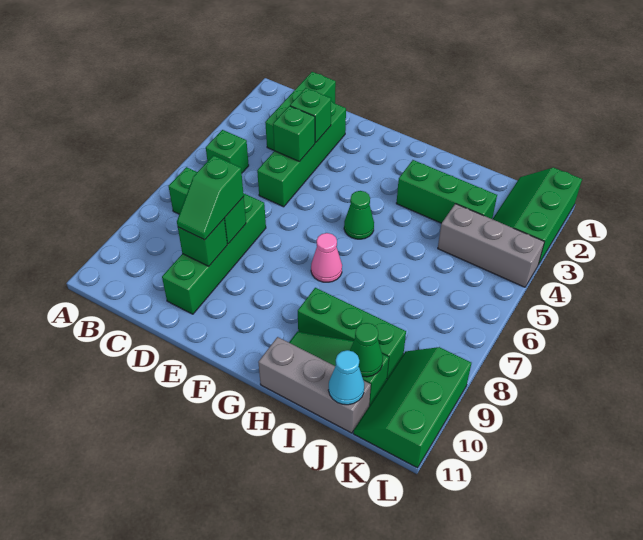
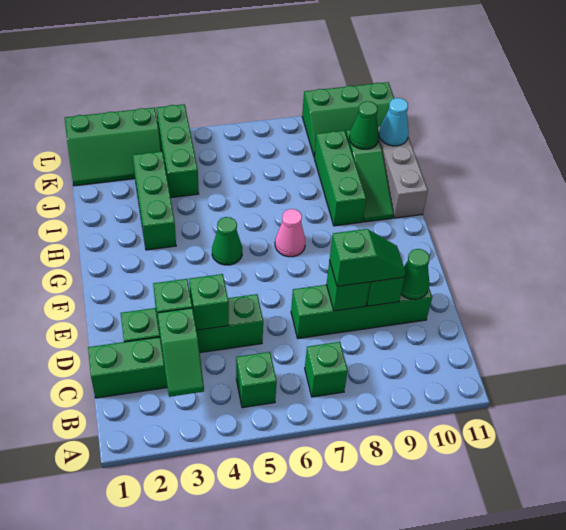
none -> green 1x2 slope [158,308,204,397]
none -> green 1x1 cone [401,249,430,299]
grey 1x3 brick [438,204,544,287] -> green 1x3 brick [156,104,199,198]

